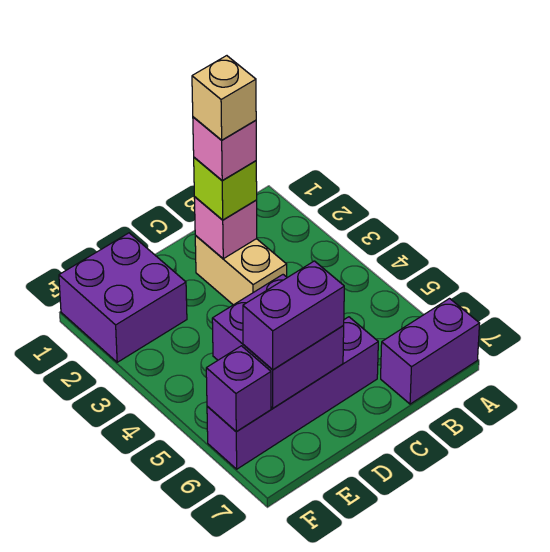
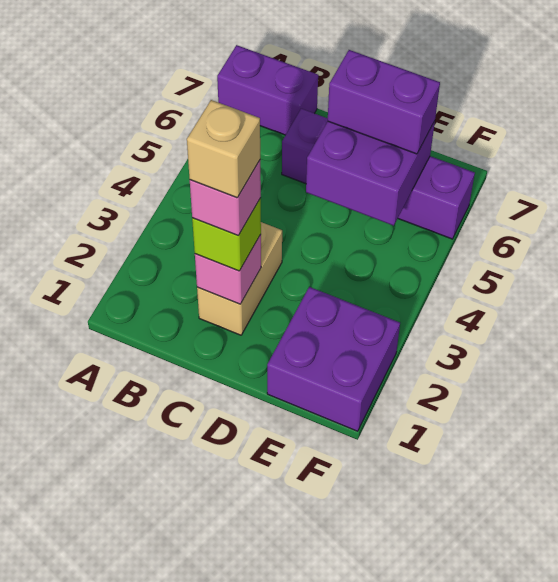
purple 1x1 brick [206,346,271,432] -> none

